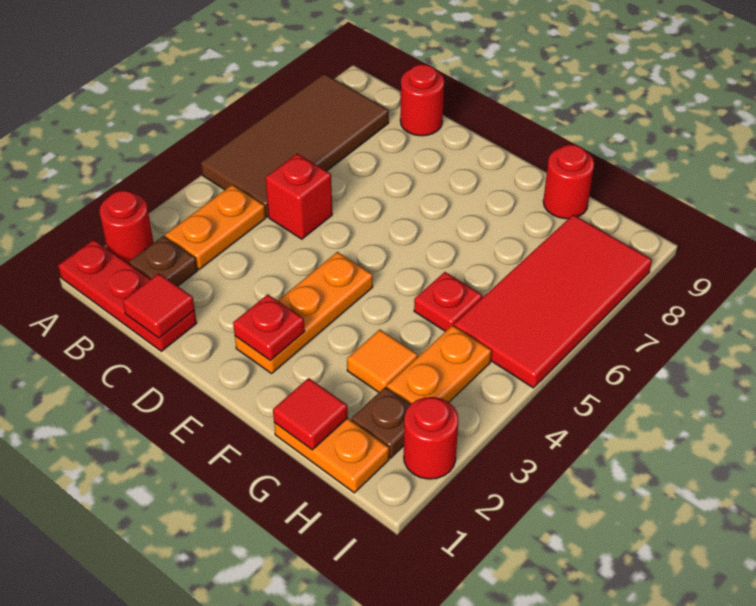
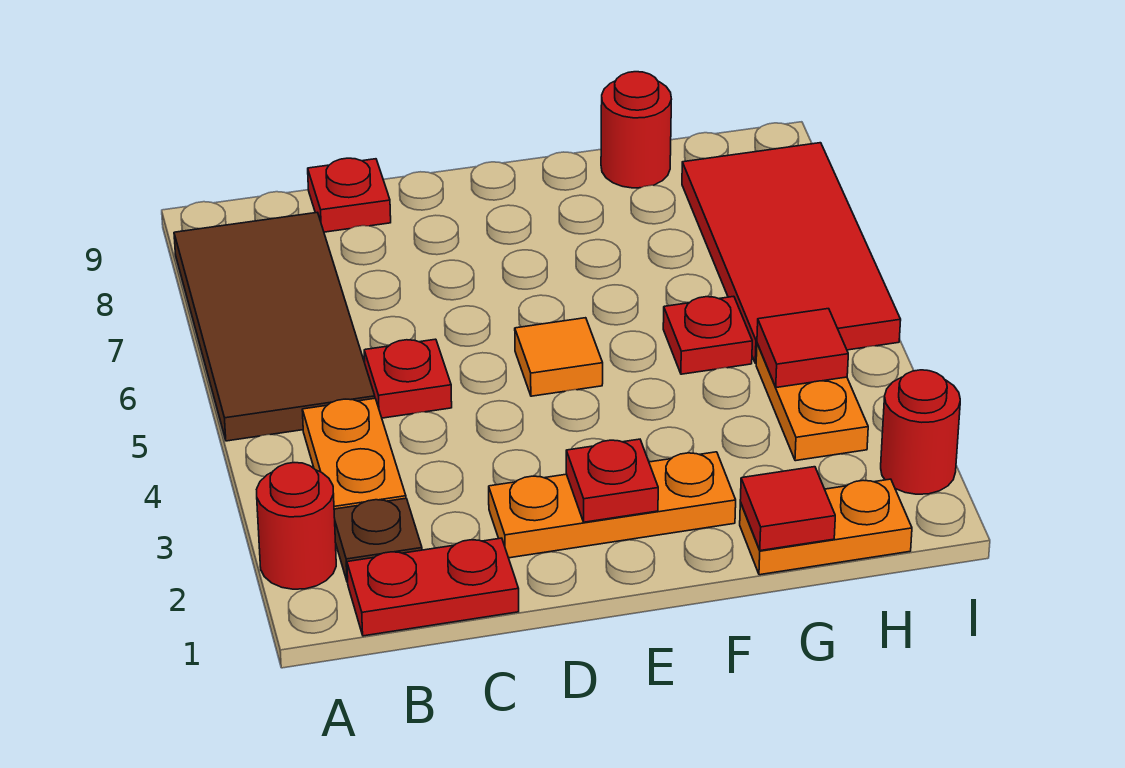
red 1x3 plate [58,240,197,351] -> red 1x2 plate [347,538,519,636]
red 1x1 tile [123,273,195,338] -> red 1x1 tile moved to [757,309,848,388]
red 1x1 brick [266,154,332,239] -> red 1x1 plate [364,339,452,418]
red 1x1 round brick [400,64,444,136] -> red 1x1 plate [308,158,391,232]
orange 1x3 plate [235,252,373,373] -> orange 1x3 plate turned to [489,452,736,558]
orange 1x1 tile [347,329,418,392] -> orange 1x1 tile moved to [515,318,603,396]
brown 1x1 plate [351,387,411,458] -> none

